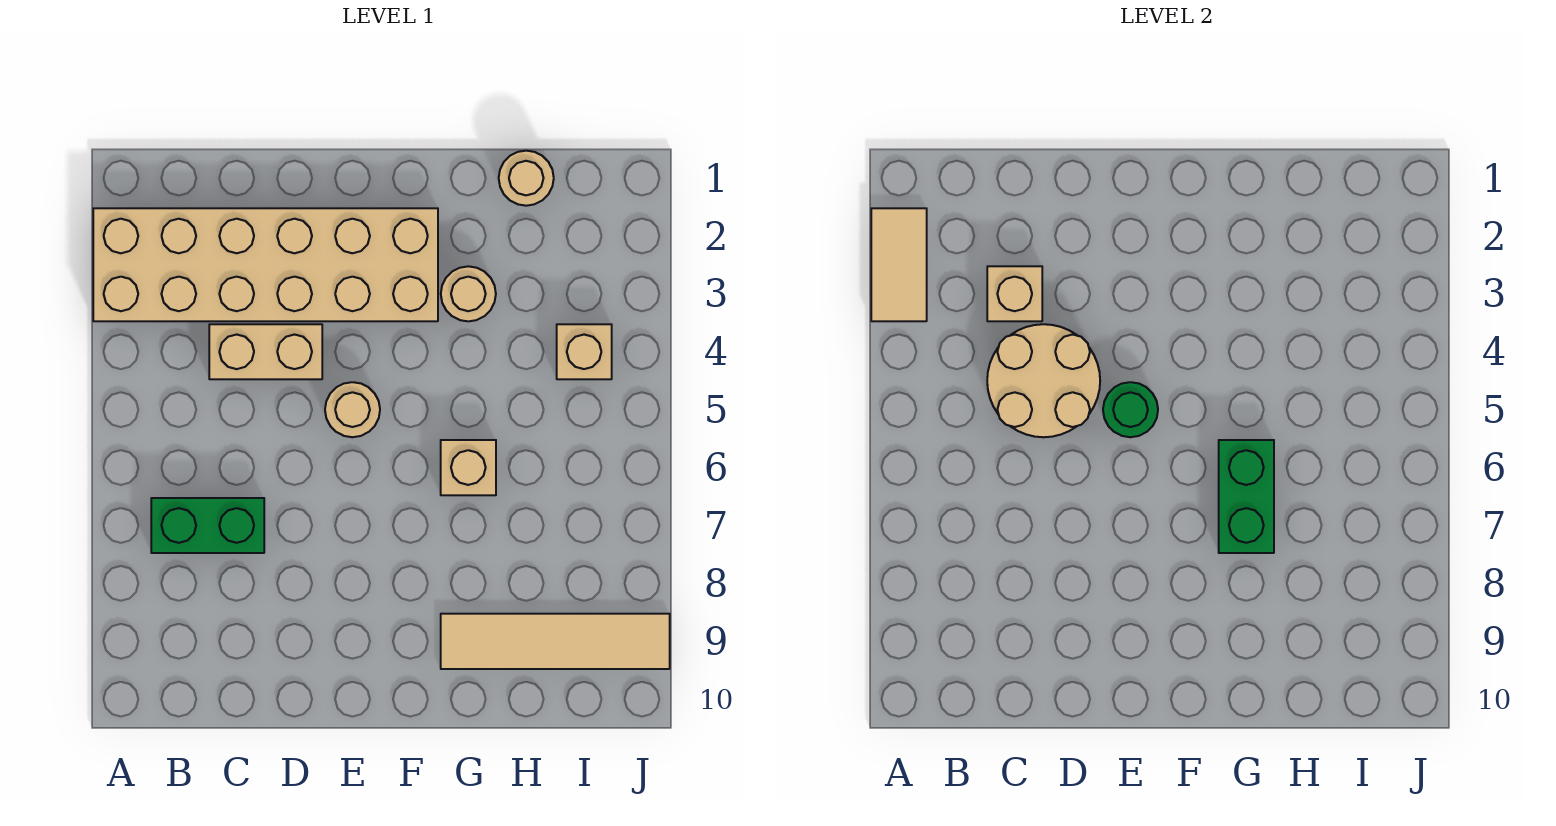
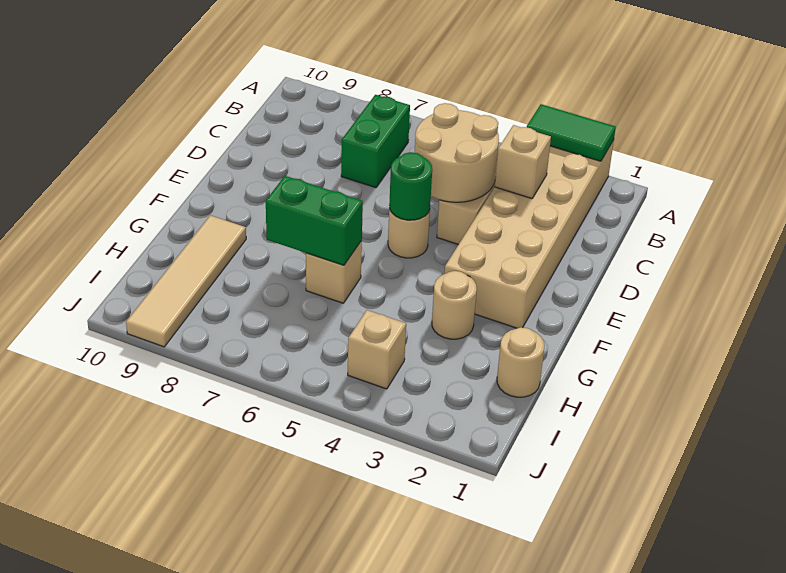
tan 1x2 tile [871,208,927,321] -> green 1x2 tile [527,104,616,161]

